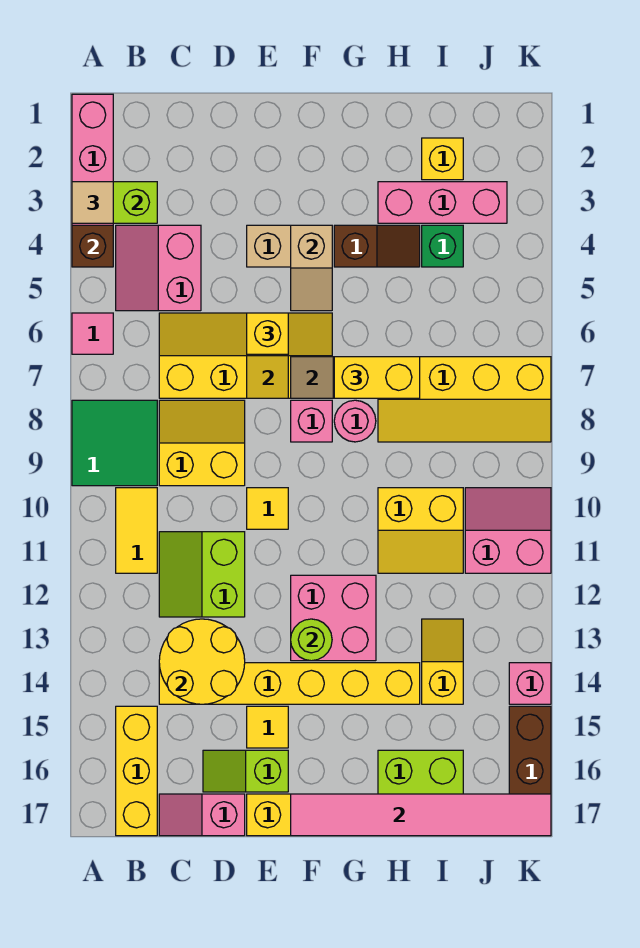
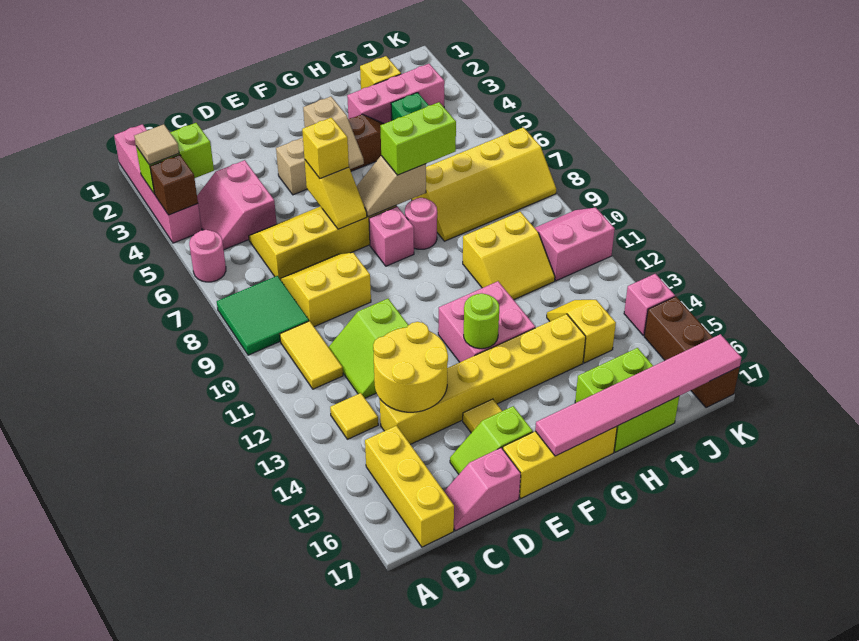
pink 1x1 tile [72,313,113,354] -> pink 1x1 round brick [189,230,226,282]
yellow 1x1 tile [247,488,288,529] -> yellow 1x1 tile moved to [330,393,378,439]
yellow 1x2 brick [334,357,420,398] -> lime 1x2 brick [380,102,456,175]

